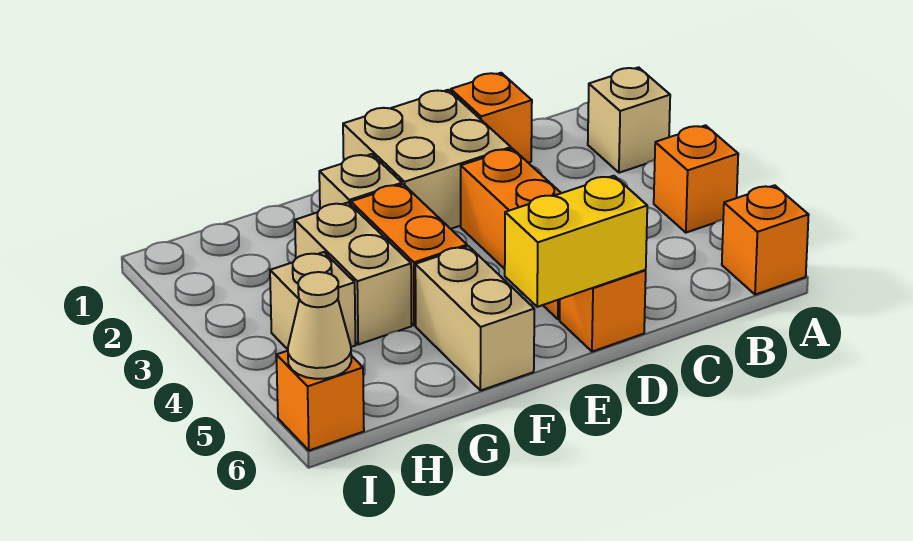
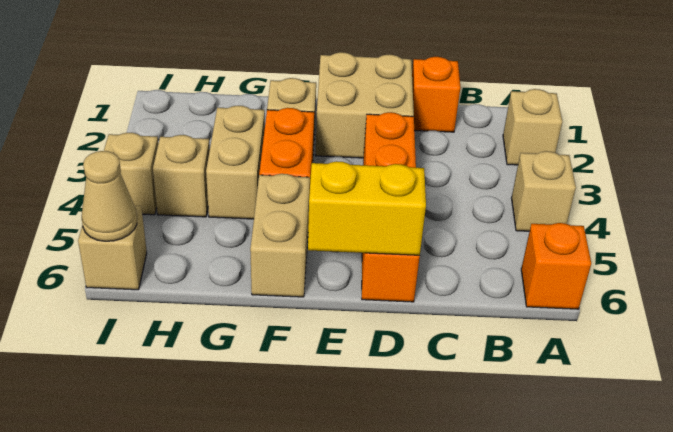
orange 1x1 brick [654,125,738,233] -> tan 1x1 brick [512,151,576,231]
none -> tan 1x1 brick [104,133,158,215]
orange 1x1 brick [276,351,364,450] -> tan 1x1 brick [78,206,147,290]

